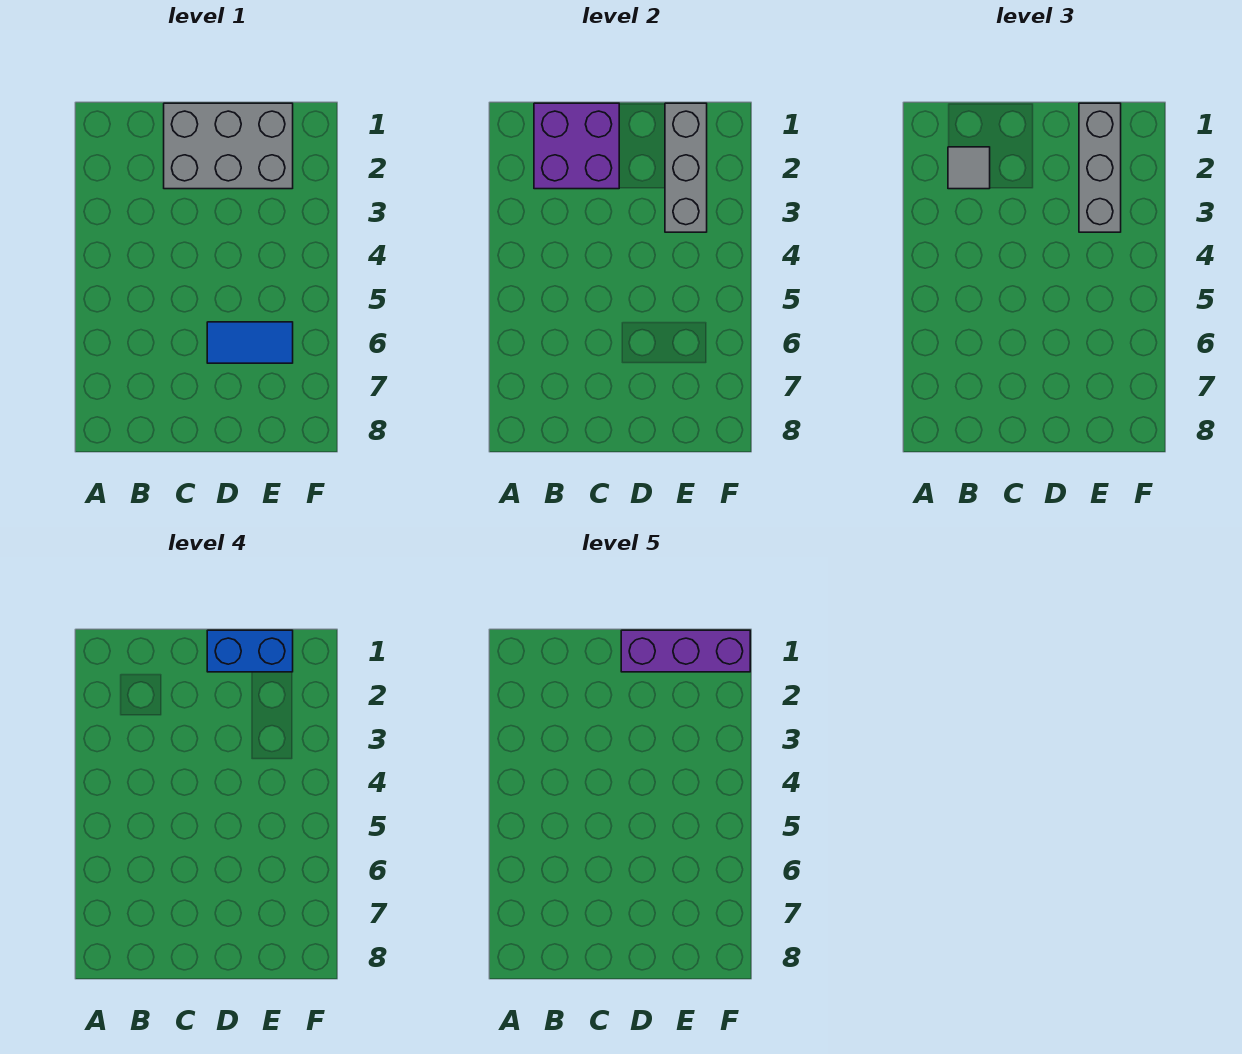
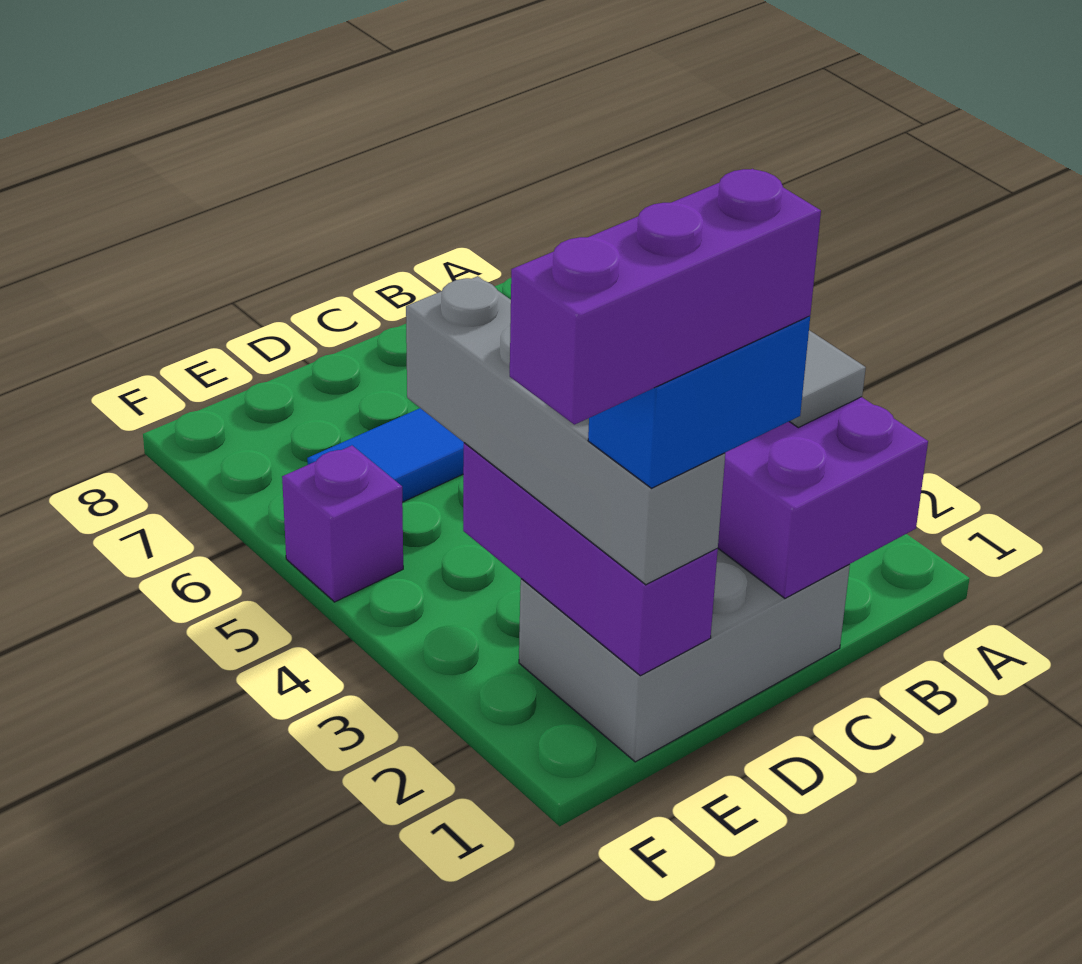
grey 1x3 brick [665,103,707,232] -> purple 1x3 brick [463,443,718,676]
grey 1x3 brick [1079,103,1121,232] -> grey 1x4 brick [406,276,725,585]
none -> purple 1x1 brick [282,446,403,602]

